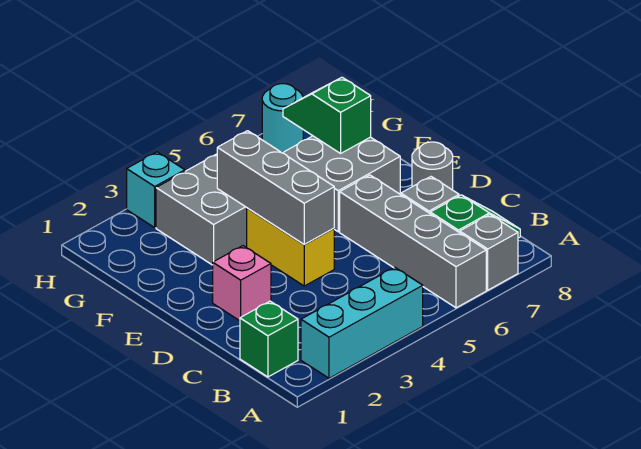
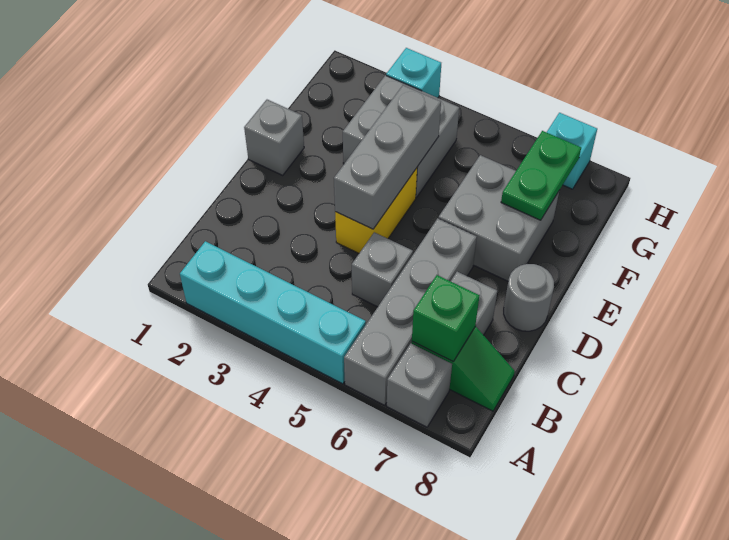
cyan 1x3 brick [301,267,423,378] -> cyan 1x4 brick [180,241,366,384]
green 1x1 brick [240,301,298,377] -> green 1x1 brick moved to [412,275,479,361]
none -> grey 1x1 brick [352,232,413,307]
pink 1x1 brick [213,246,271,321] -> none
none -> grey 1x1 brick [244,100,304,175]
green 1x2 slope [283,77,371,153] -> green 1x2 plate [501,131,581,220]
cyan 1x1 round brick [262,84,303,152] -> cyan 1x1 brick [547,113,597,189]

